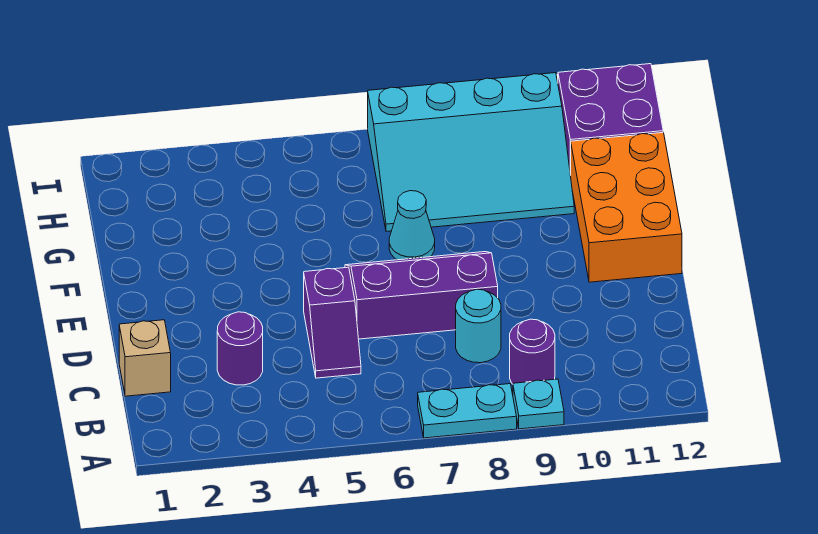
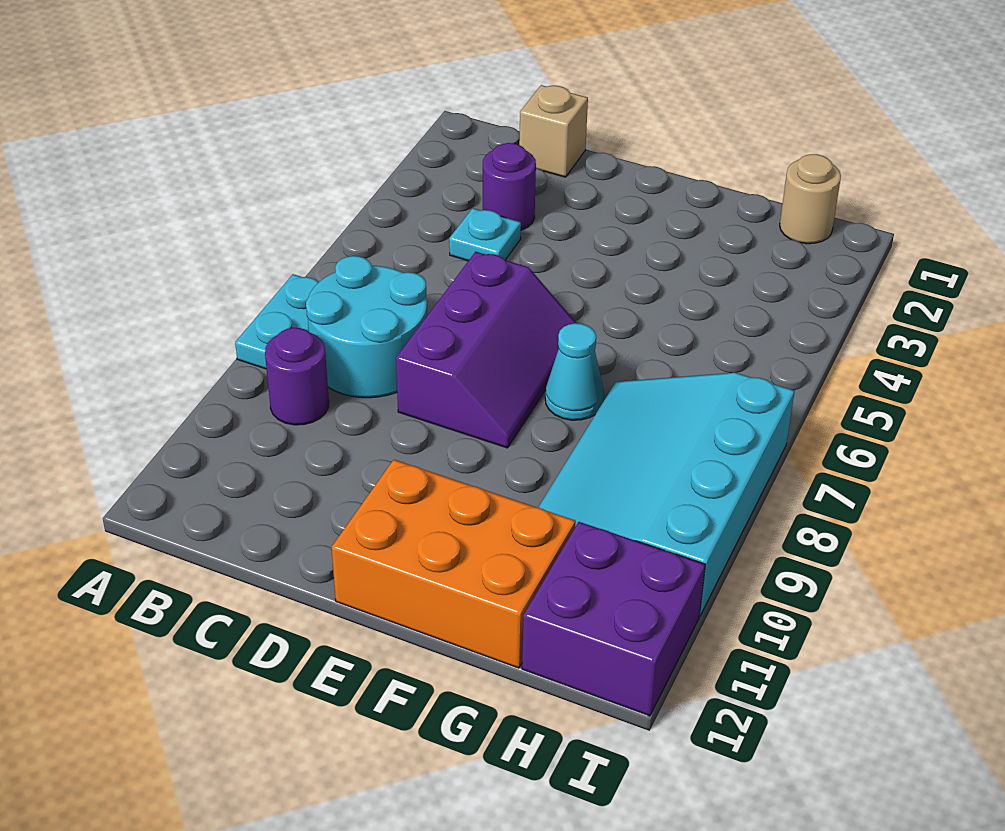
cyan 1x1 plate [513,379,564,429] -> cyan 1x1 plate moved to [449,208,521,261]
purple 1x2 slope [304,267,361,378] -> none
cyan 1x1 round brick [456,289,501,363] -> cyan 2x2 round brick [306,256,427,398]
none -> tan 1x1 round brick [780,154,841,244]

